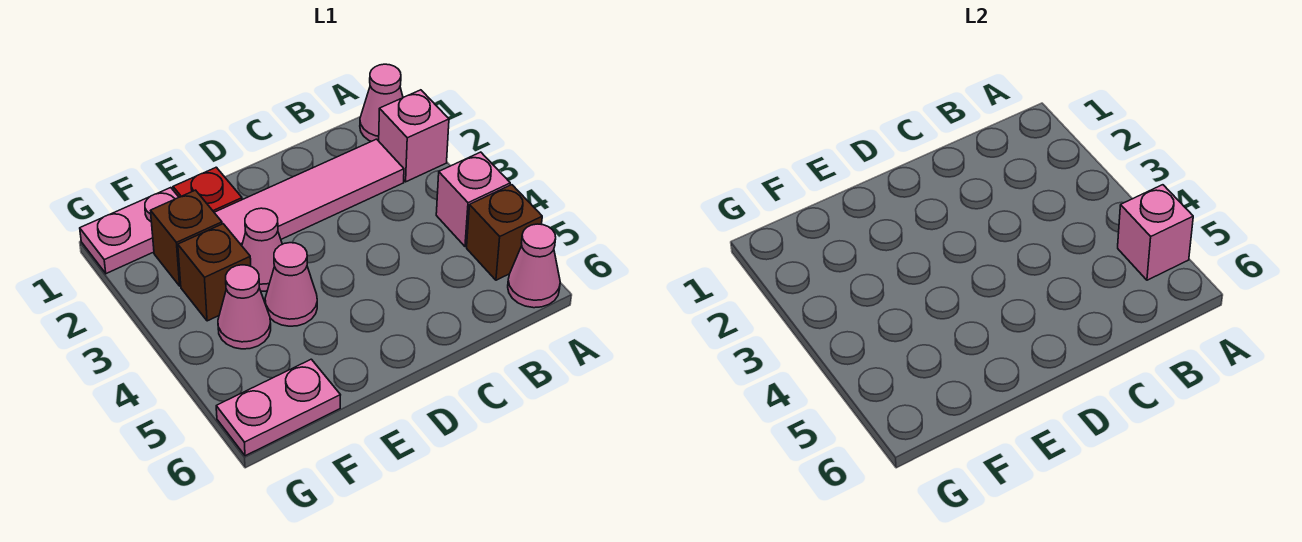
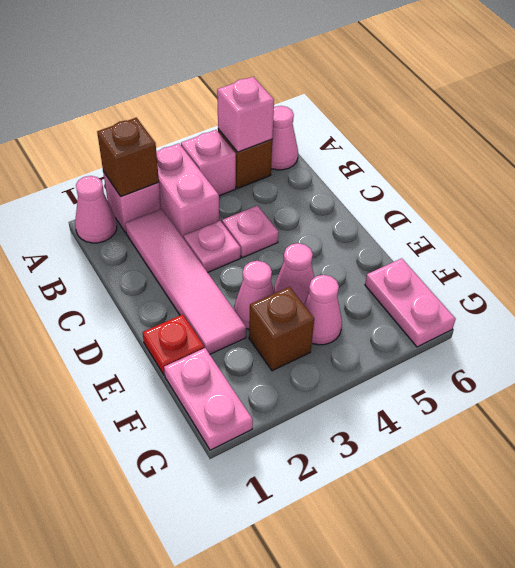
none -> pink 1x2 brick [156,143,219,238]
none -> pink 1x1 plate [184,221,241,272]
none -> pink 1x1 plate [222,206,278,258]
brown 1x1 brick [151,190,222,286] -> brown 1x1 brick moved to [97,118,159,197]

